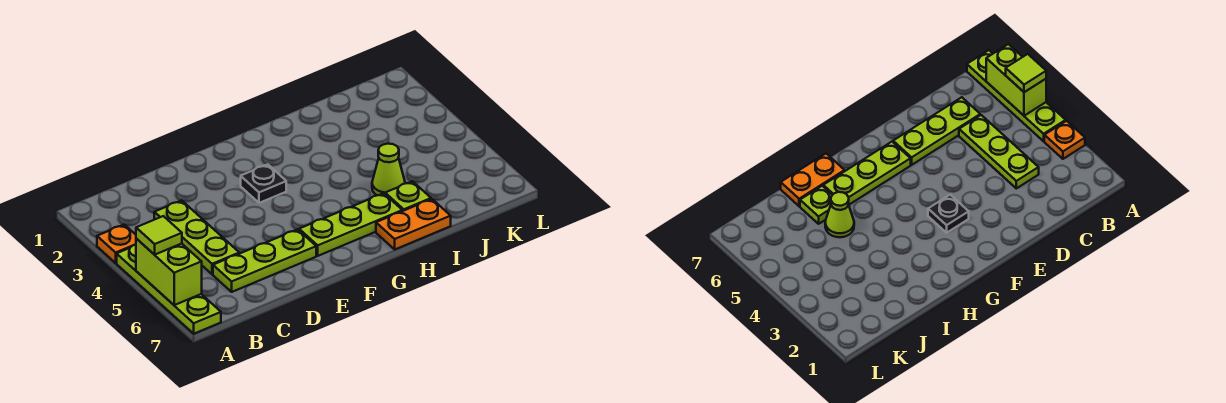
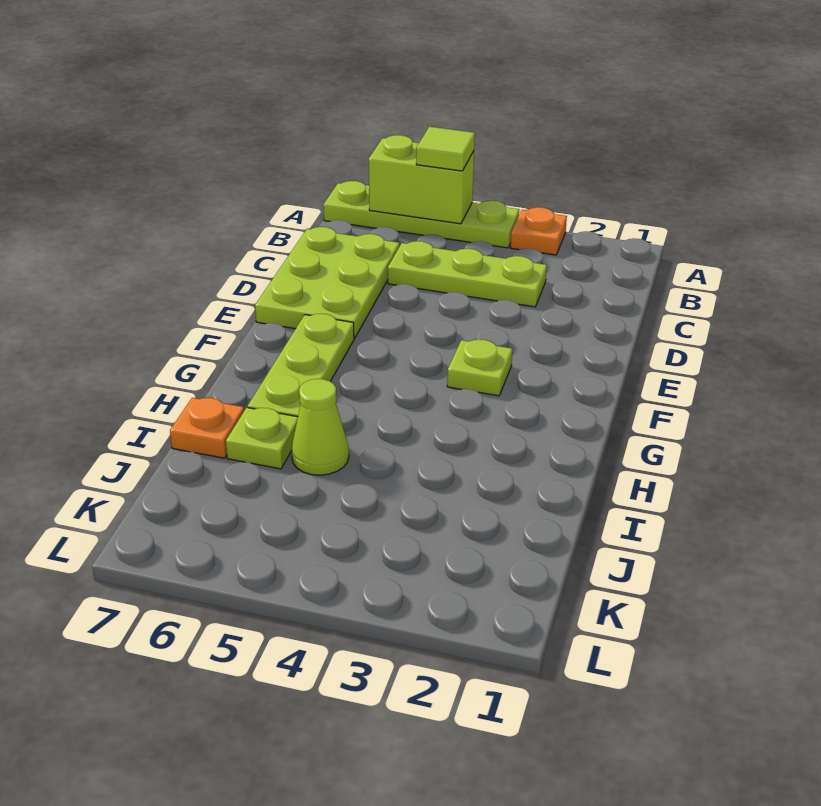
lime 1x3 plate [213,229,316,292] -> lime 2x3 plate [255,227,399,338]
black 1x1 plate [241,164,286,203] -> lime 1x1 plate [447,339,512,396]
orange 1x2 plate [376,199,451,249] -> orange 1x1 plate [170,398,244,458]

